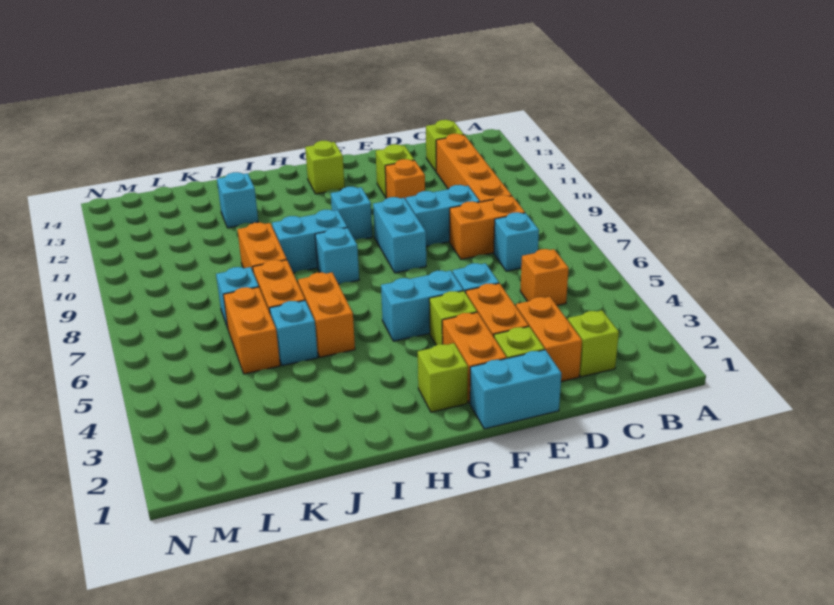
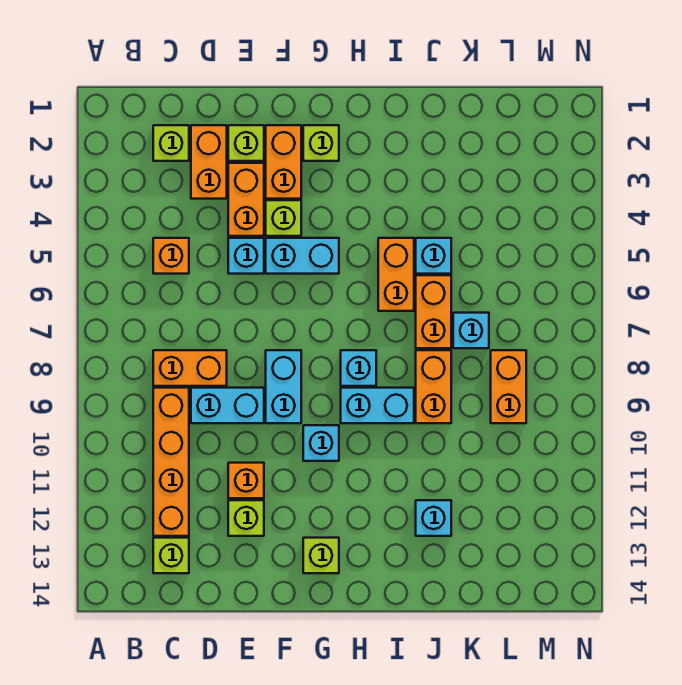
cyan 1x1 brick [494,212,539,271] -> none
cyan 1x2 brick [470,350,562,429] -> none
orange 1x2 brick [223,287,280,374] -> orange 1x2 brick moved to [491,350,526,423]

